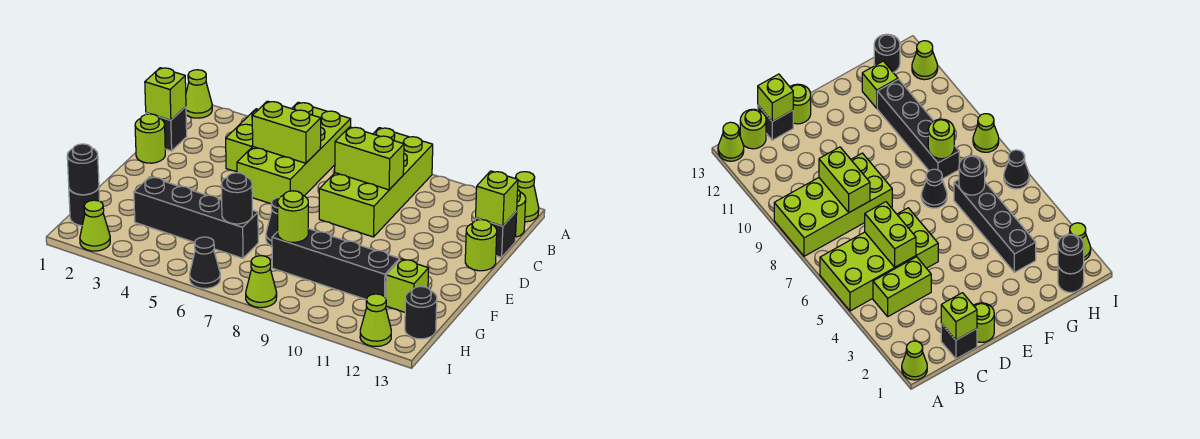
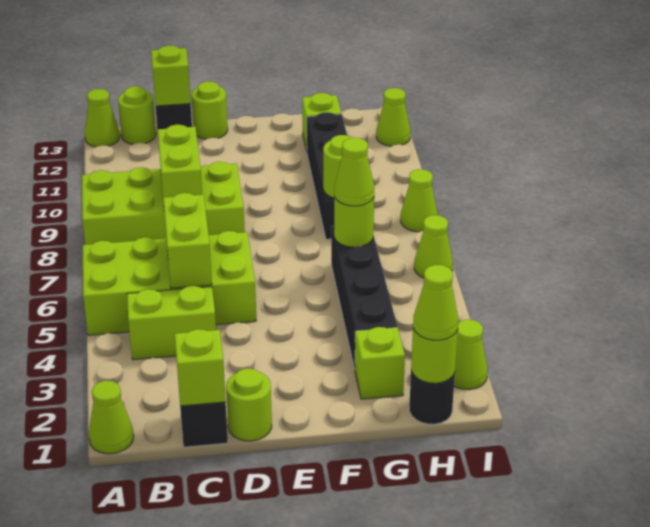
black 1x1 cone [266,198,279,246] -> none
none -> lime 1x1 brick [355,327,405,399]
black 1x1 round brick [221,173,252,224] -> lime 1x1 round brick [334,197,374,247]
none -> lime 1x1 cone [334,138,374,206]
black 1x1 round brick [67,144,99,195] -> lime 1x1 round brick [411,328,458,383]
none -> lime 1x1 cone [413,265,458,340]
black 1x1 round brick [405,286,437,339] -> none
black 1x1 cone [190,237,220,288] -> lime 1x1 cone [414,215,453,278]

